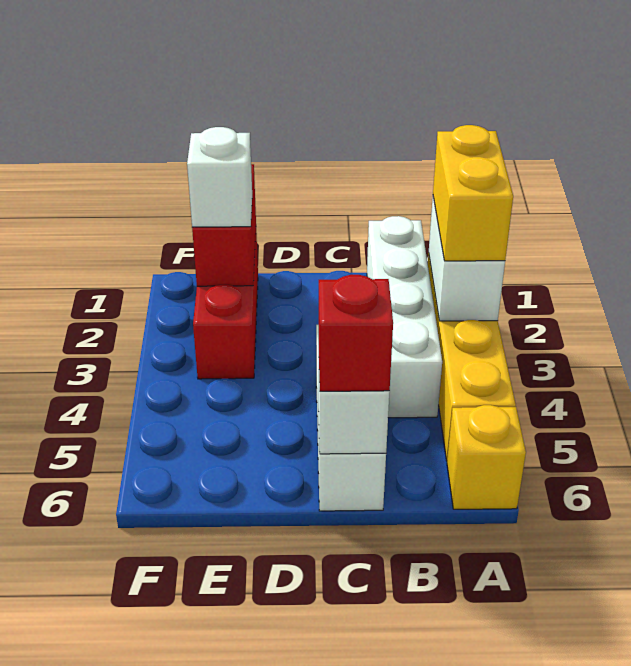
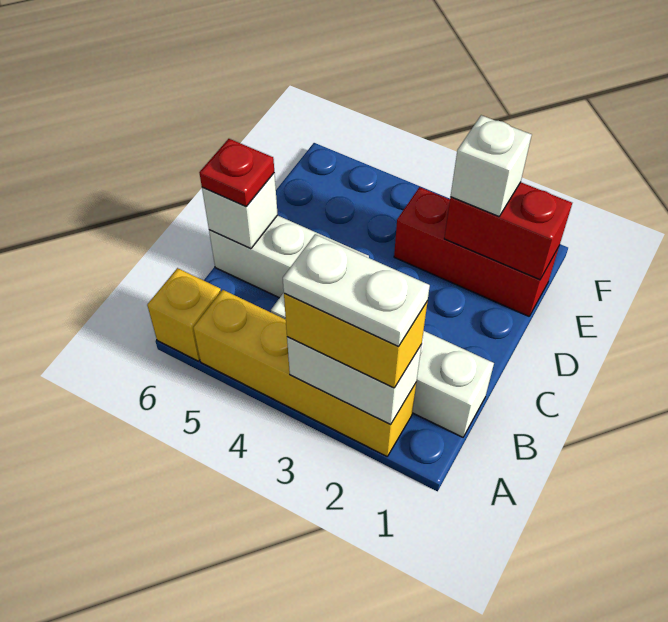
none -> white 1x2 plate [283,234,430,346]
red 1x1 brick [319,275,393,391] -> red 1x1 plate [199,139,274,207]

